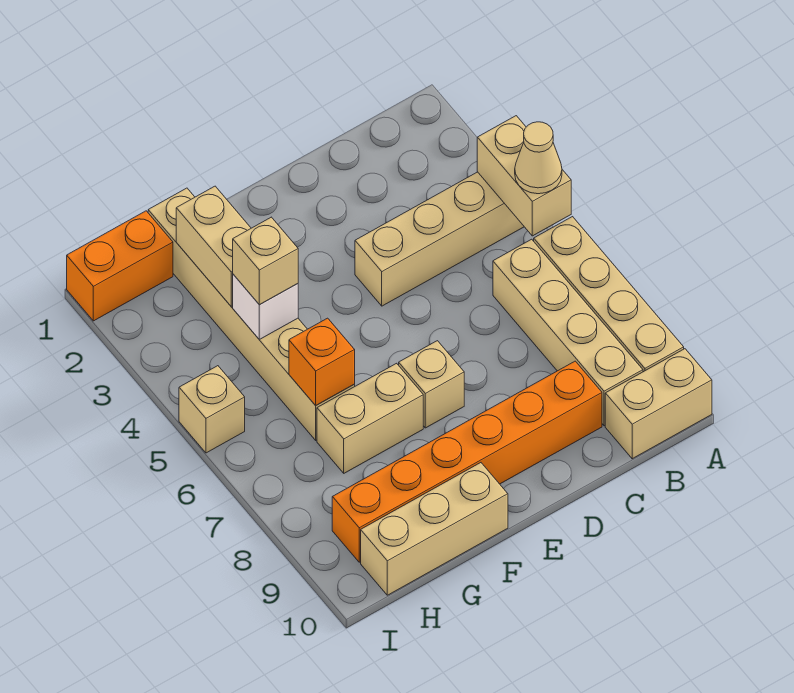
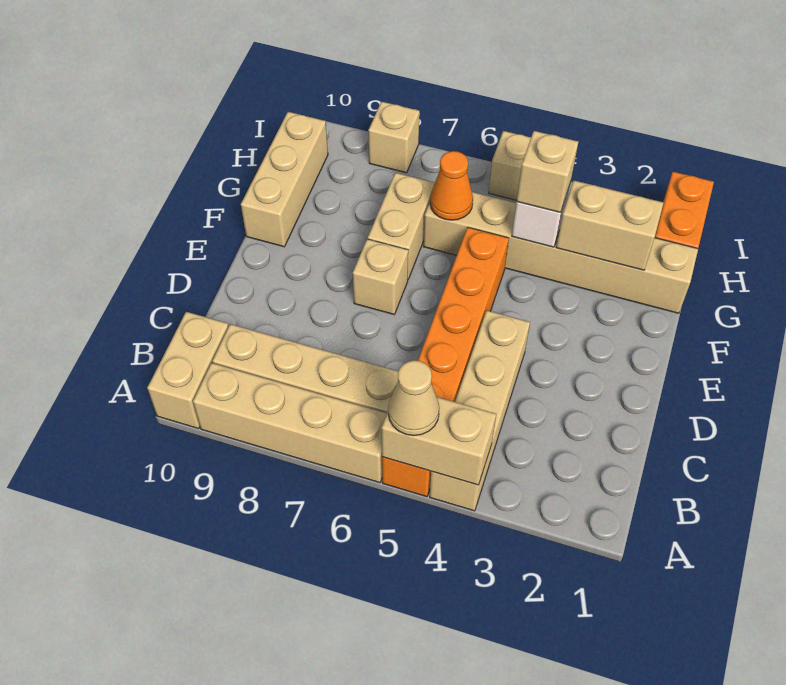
orange 1x6 brick [332,361,602,562] -> orange 1x6 brick moved to [382,227,509,497]
orange 1x1 brick [289,318,355,406] -> orange 1x1 cone [430,151,473,220]
none -> tan 1x1 brick [368,102,419,173]

